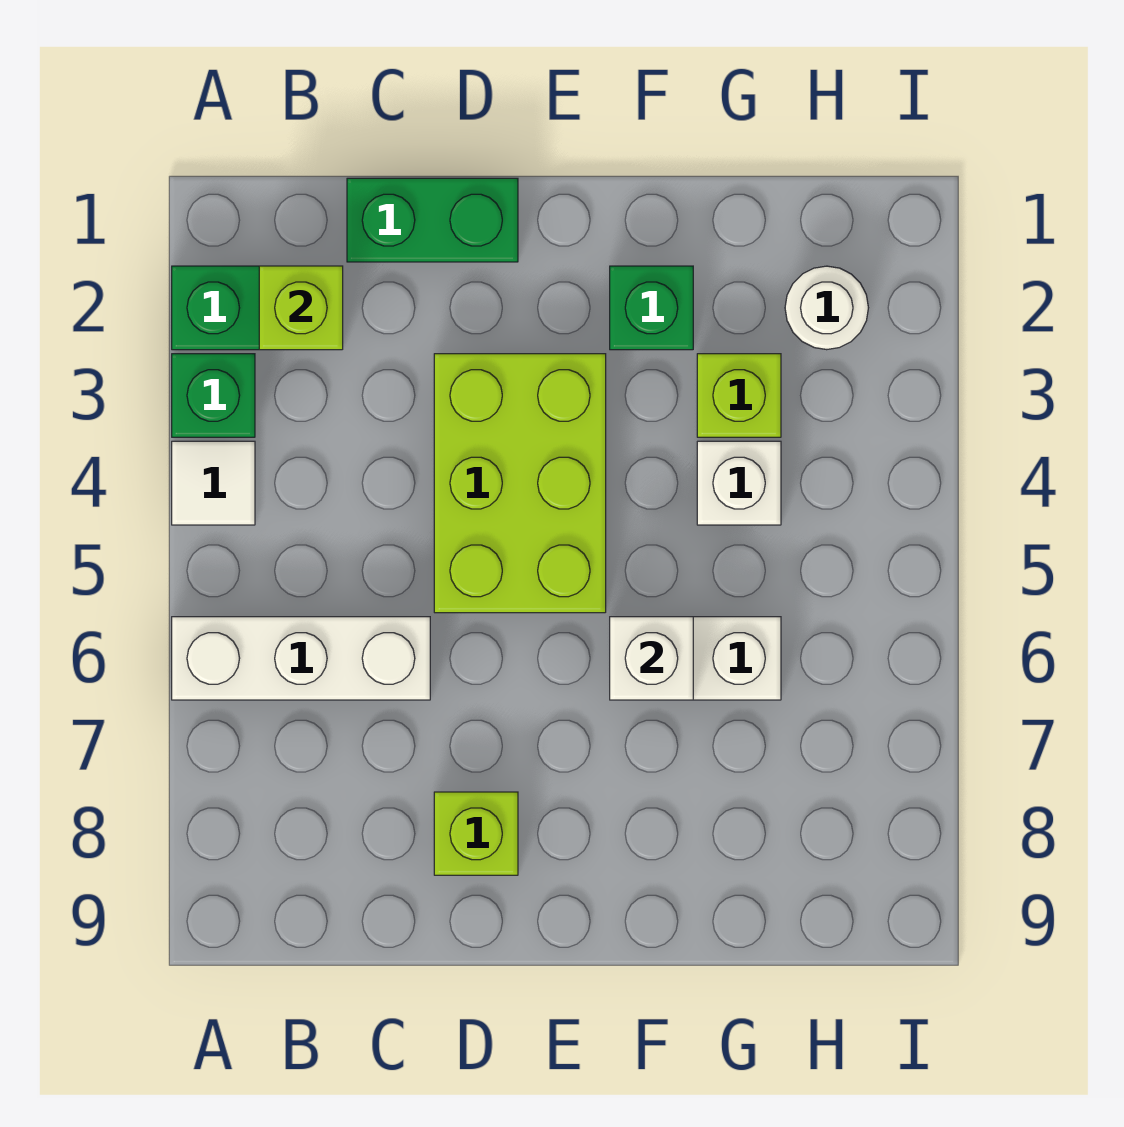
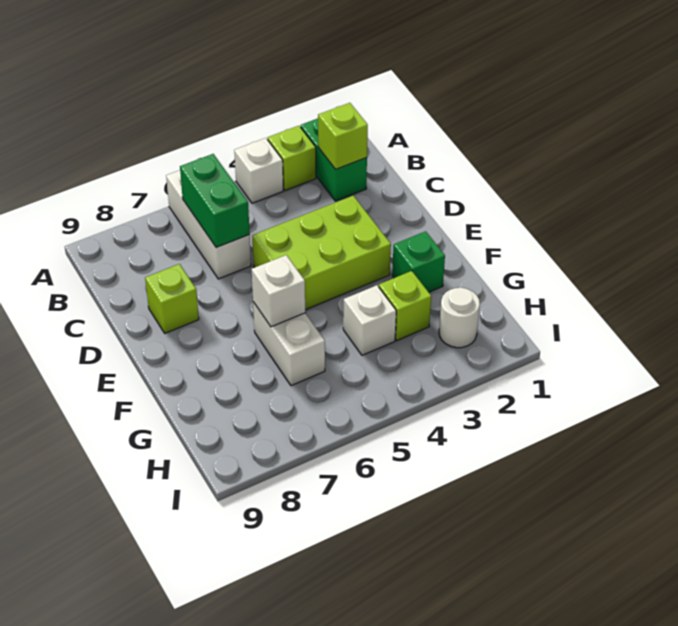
green 1x1 brick [172,354,255,437] -> lime 1x1 brick [268,126,316,191]
white 1x1 tile [172,441,255,525] -> white 1x1 brick [234,138,283,203]
green 1x2 brick [347,178,518,262] -> green 1x2 brick moved to [180,154,250,248]

